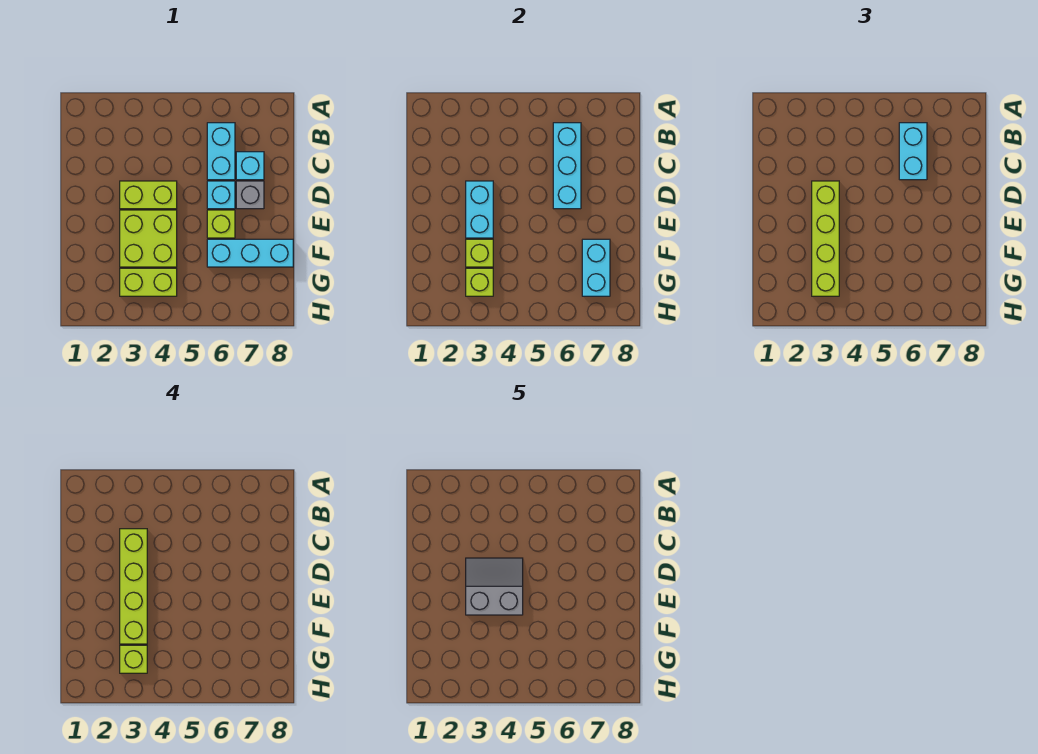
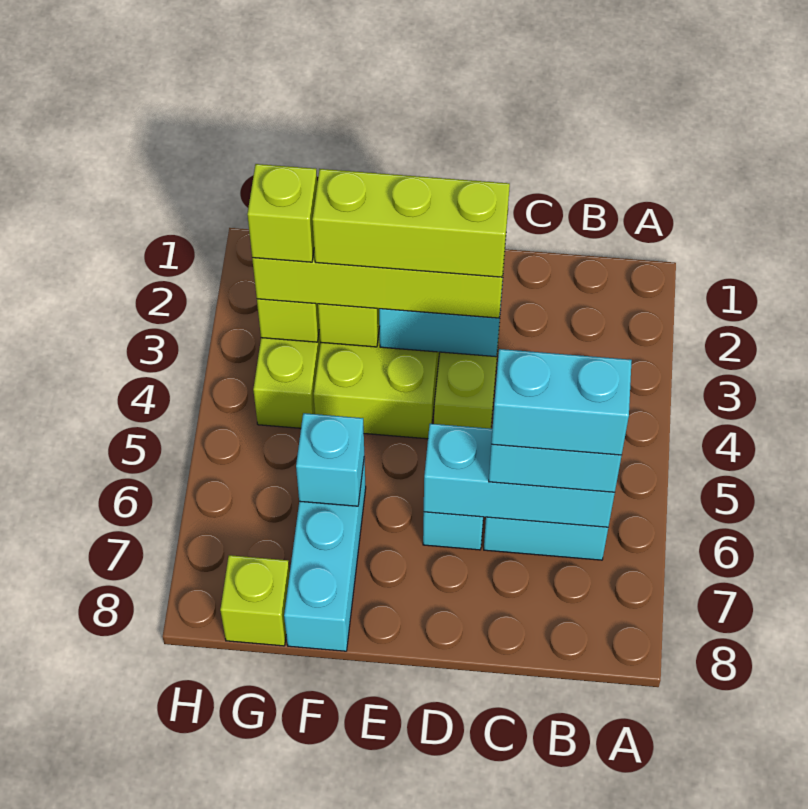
lime 1x4 brick [120,529,147,644] -> lime 1x3 brick [312,169,510,277]
cyan 1x1 brick [236,152,264,180] -> cyan 1x1 brick moved to [296,413,364,506]
grey 2x2 slope [466,558,523,615] -> none
grey 1x1 brick [236,181,264,209] -> none
lime 1x1 brick [207,210,235,238] -> lime 1x1 brick moved to [220,555,290,646]
cyan 1x2 brick [582,239,610,296] -> cyan 1x2 brick moved to [491,349,632,455]

